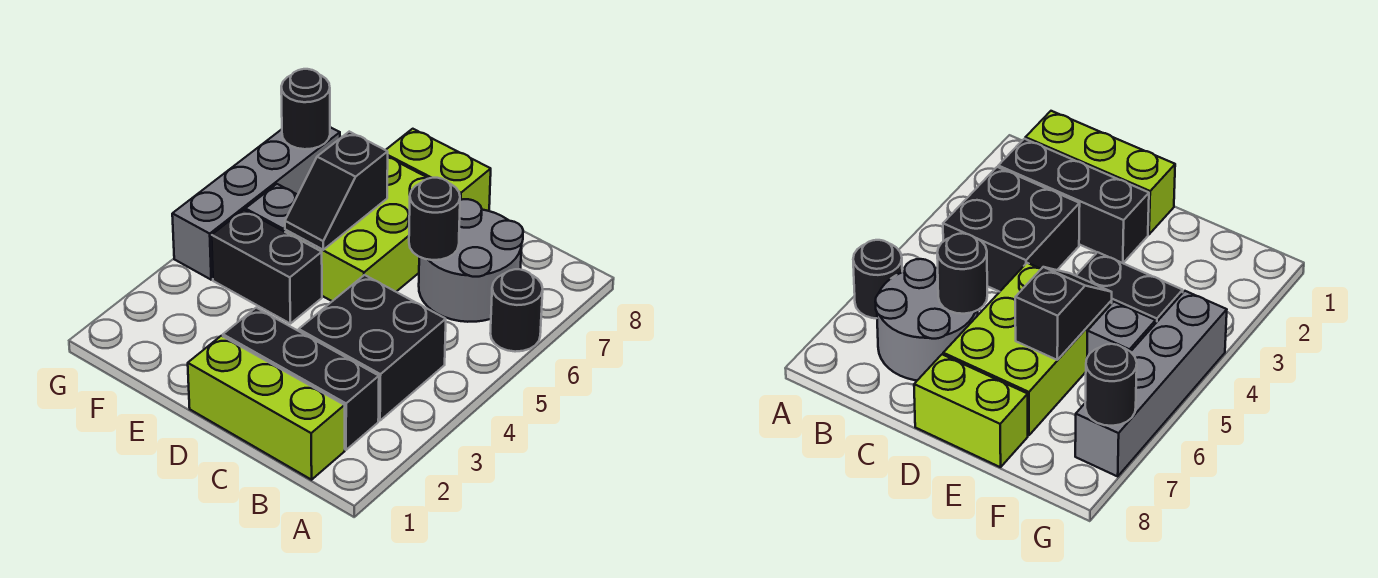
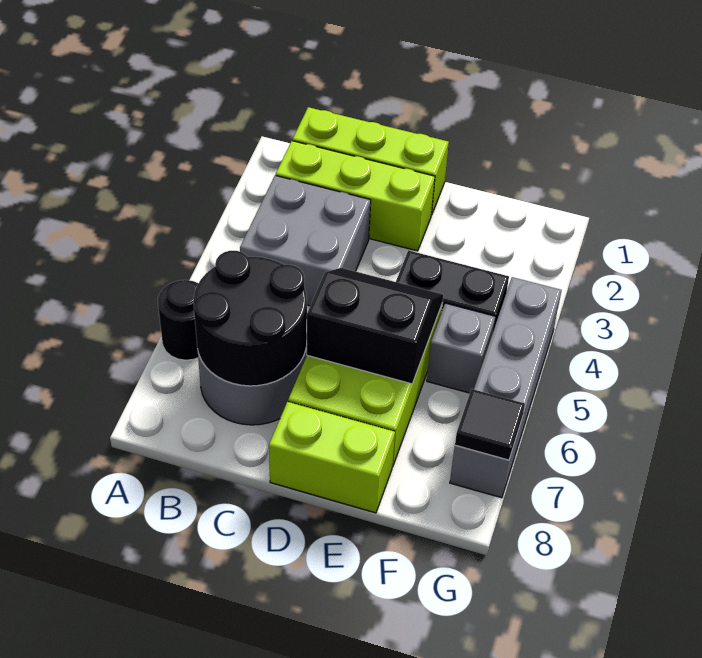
black 1x3 brick [223,308,379,450] -> lime 1x3 brick [276,141,435,251]
black 2x2 brick [299,275,446,421] -> grey 2x2 brick [240,175,371,306]
black 1x1 round brick [409,178,460,260] -> black 2x2 round brick [193,251,307,386]
black 1x2 slope [285,132,388,250] -> black 2x2 slope [307,268,443,384]
black 1x1 round brick [281,69,330,149] -> black 1x1 tile [455,389,525,460]

